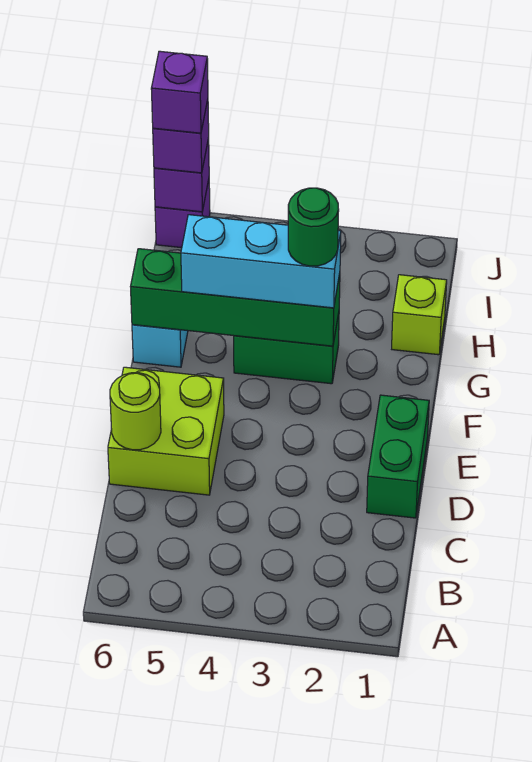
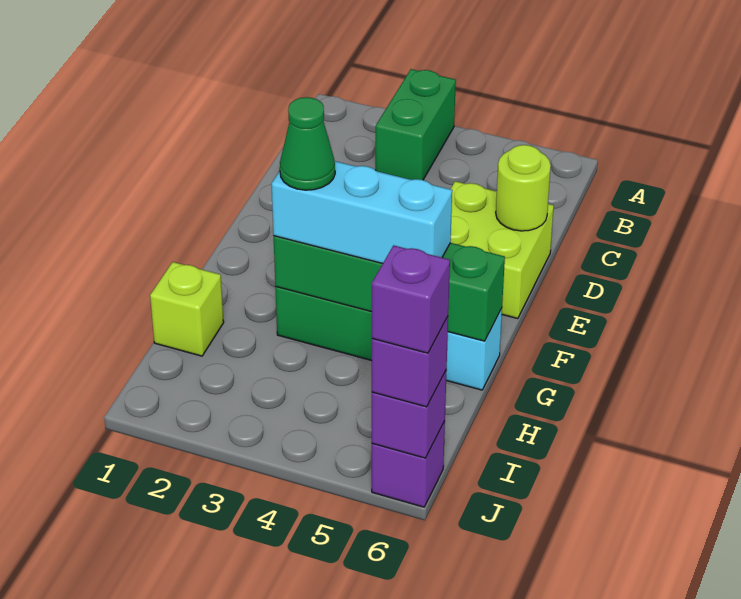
green 1x2 brick [367,395,429,518] -> green 1x2 brick moved to [376,69,456,180]
green 1x1 round brick [288,188,339,266] -> green 1x1 cone [280,97,335,190]

